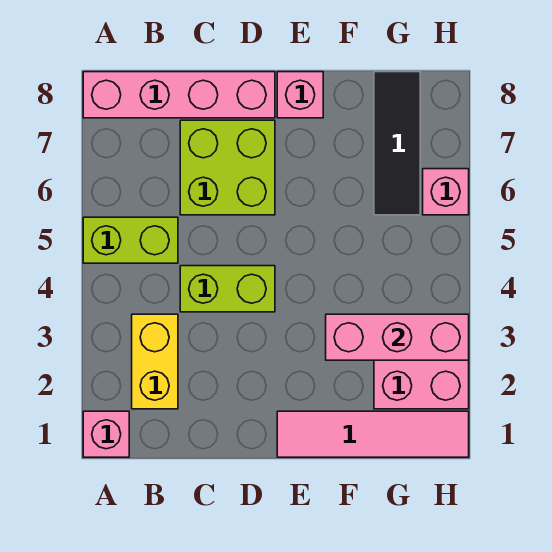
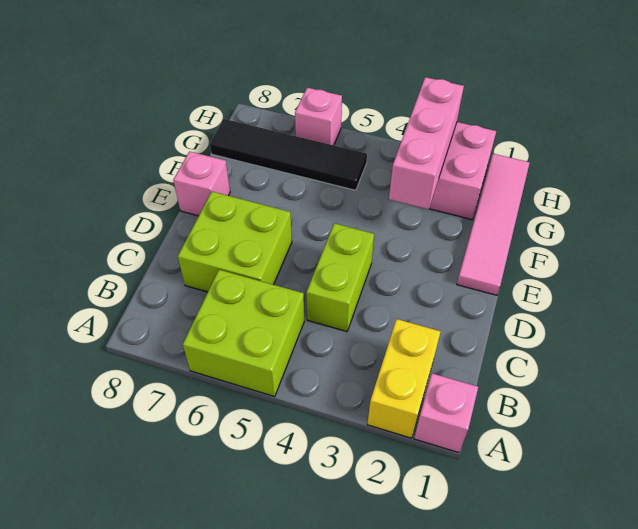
lime 1x2 brick [83,217,178,263] -> lime 2x2 brick [183,270,304,397]
pink 1x4 brick [83,72,275,118] -> none
yellow 1x2 brick [132,314,178,409] -> yellow 1x2 brick turned to [367,319,441,438]
black 1x3 tile [374,72,420,215] -> black 1x4 tile [210,119,367,190]

